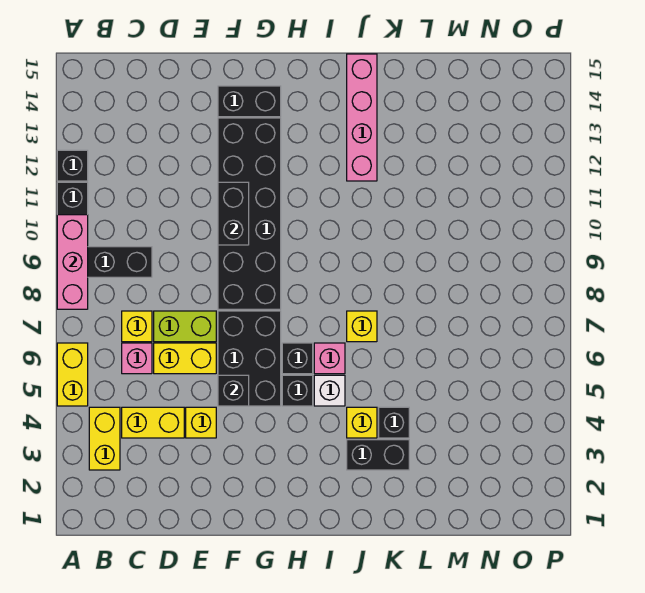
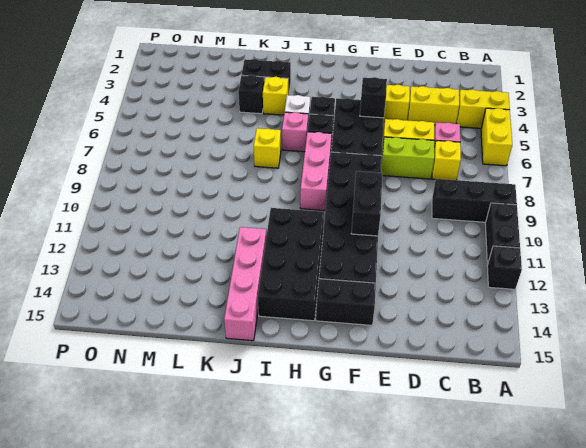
pink 1x3 brick [57,215,88,309] -> pink 1x3 brick moved to [300,132,332,211]
yellow 1x2 brick [89,407,120,470] -> yellow 1x2 brick turned to [456,89,510,128]
none -> black 2x4 brick [258,208,324,321]

